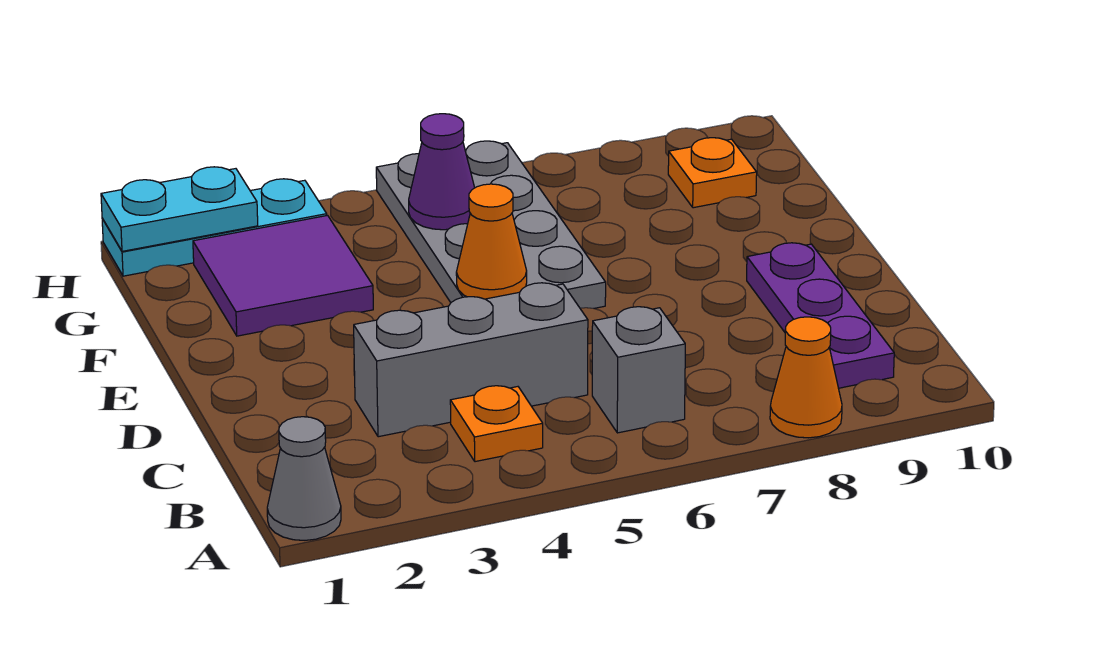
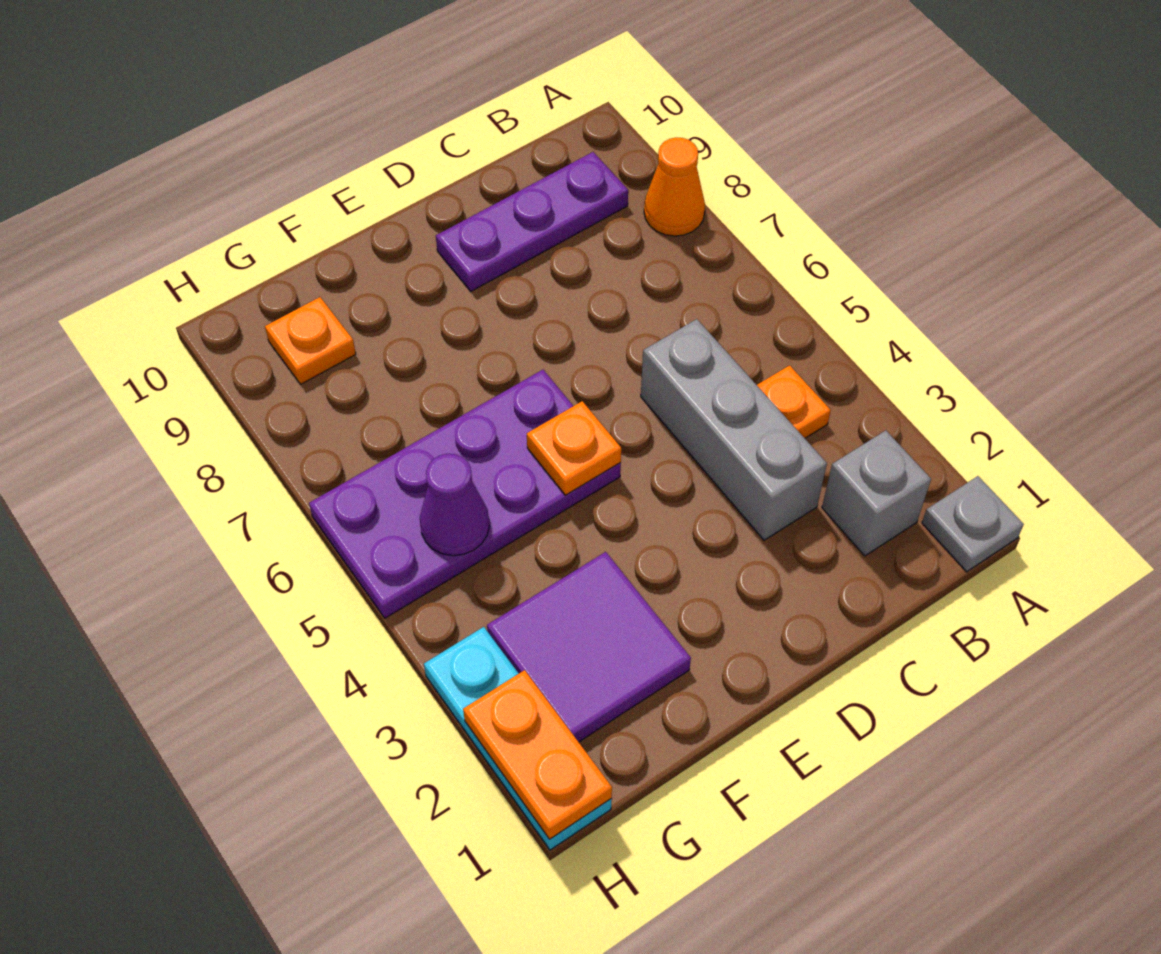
grey 1x1 cone [267,417,341,540] -> grey 1x1 plate [922,476,1024,572]
grey 1x1 brick [592,307,685,433] -> grey 1x1 brick moved to [822,430,931,556]
grey 2x4 plate [376,141,606,308] -> purple 2x4 plate [309,370,621,618]
orange 1x1 cone [456,184,527,299] -> orange 1x1 plate [527,401,621,495]
cyan 1x2 plate [101,167,258,251] -> orange 1x2 plate [463,670,612,839]

